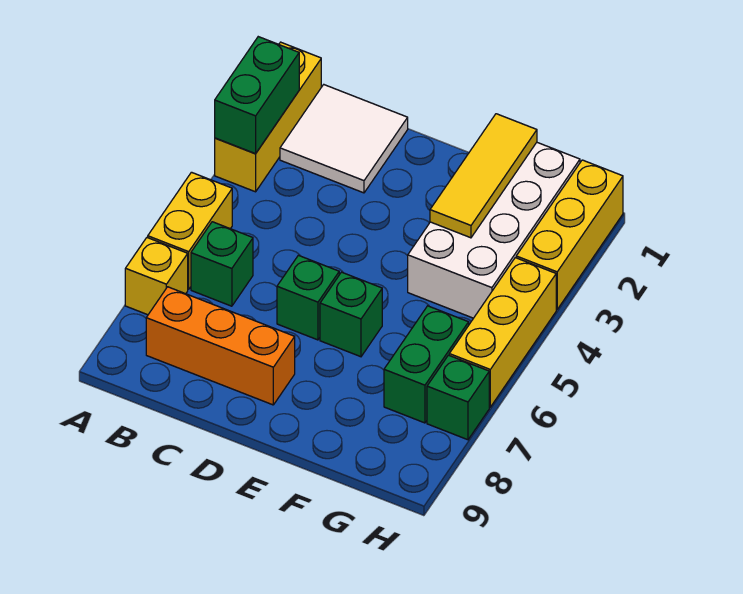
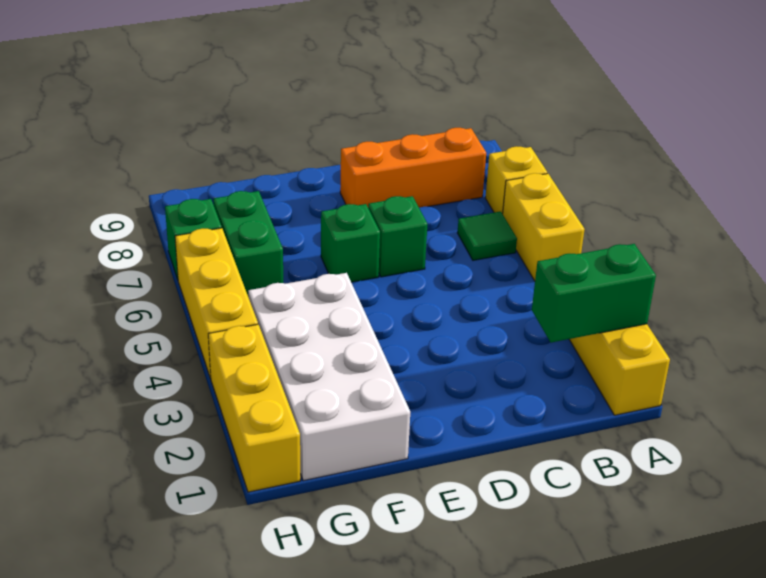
green 1x2 brick [215,37,299,154] -> green 1x2 brick turned to [532,244,656,343]
white 2x2 tile [280,85,408,193] -> none
green 1x1 brick [191,222,253,306] -> green 1x1 tile [457,211,517,260]
yellow 1x3 tile [430,114,537,238] -> none

